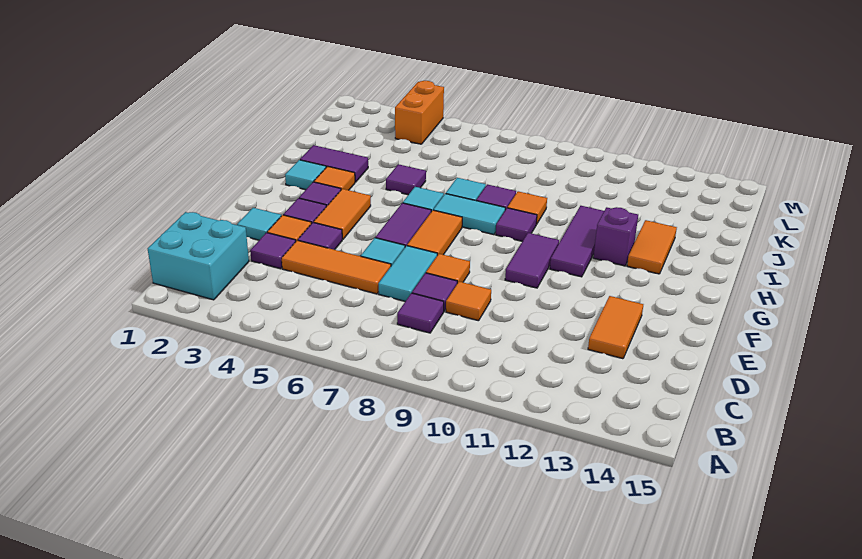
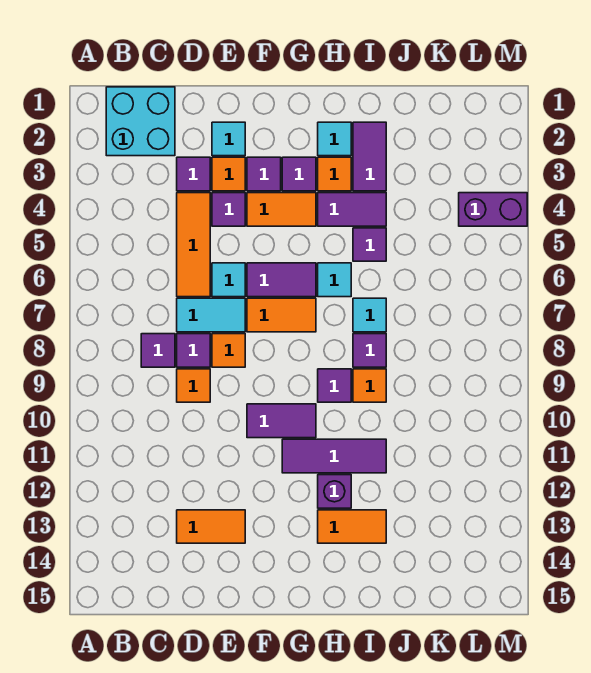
none -> purple 1x2 tile [318,193,386,226]
cyan 1x2 tile [433,194,505,234] -> none
orange 1x2 brick [395,81,444,144] -> purple 1x2 brick [459,193,527,226]

